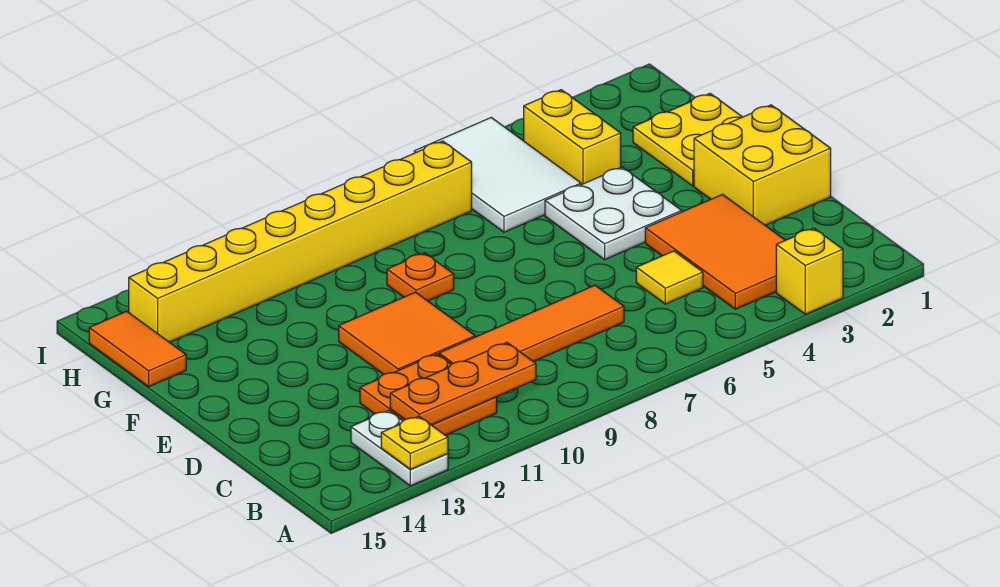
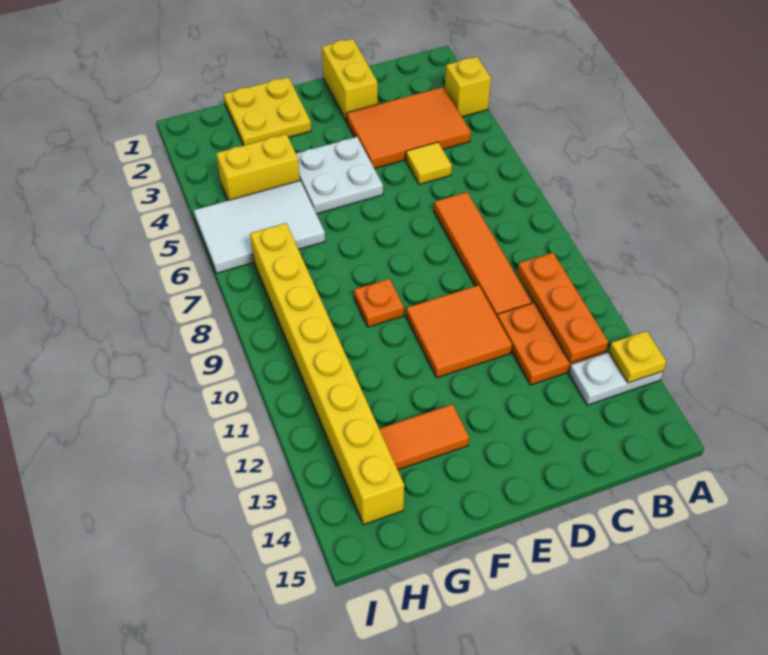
yellow 2x2 brick [694,105,831,225] -> yellow 1x2 brick [322,39,378,122]
orange 1x2 tile [89,311,186,387] -> orange 1x2 tile moved to [379,404,469,470]

